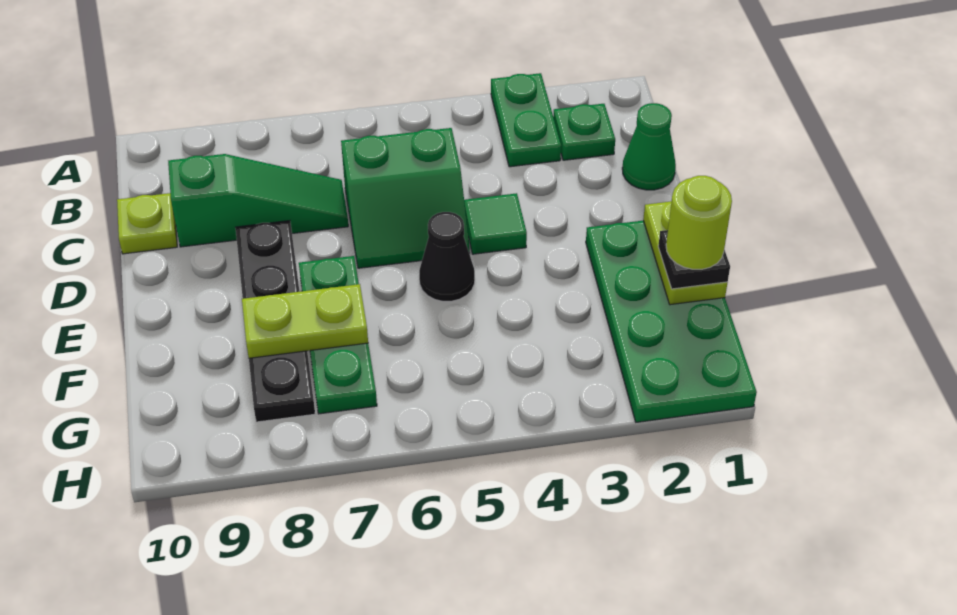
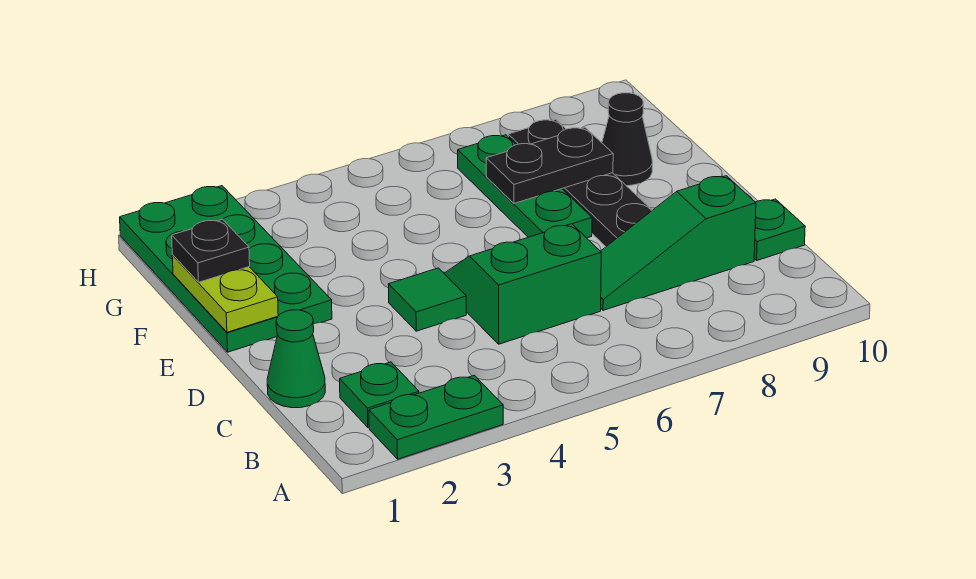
green 1x2 plate [491,73,561,167] -> green 1x2 plate turned to [369,375,503,459]
lime 1x1 plate [117,193,177,254] -> green 1x1 plate [754,199,805,260]
black 1x1 cone [419,212,475,301] -> black 1x1 cone moved to [602,93,653,186]
lime 1x1 round brick [666,176,732,269] -> none
lime 1x2 plate [242,284,368,358] -> black 1x2 plate [486,127,613,203]

